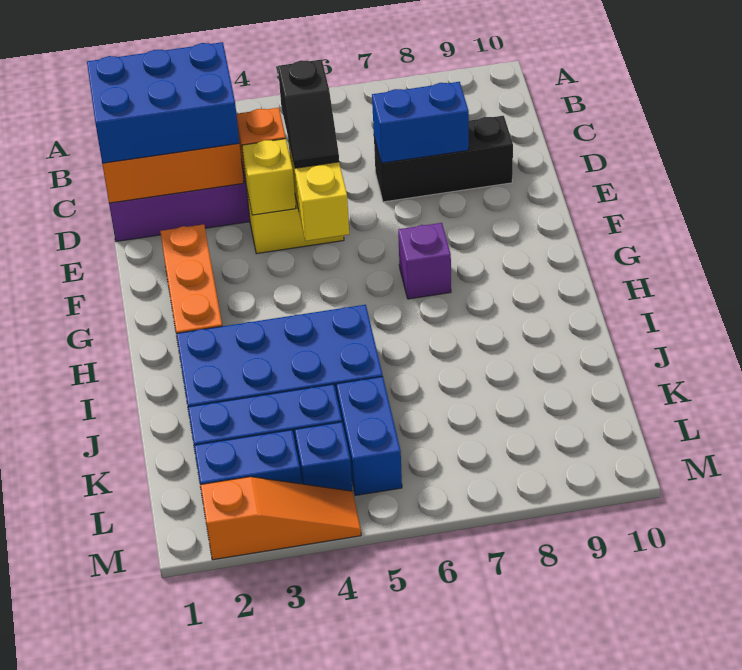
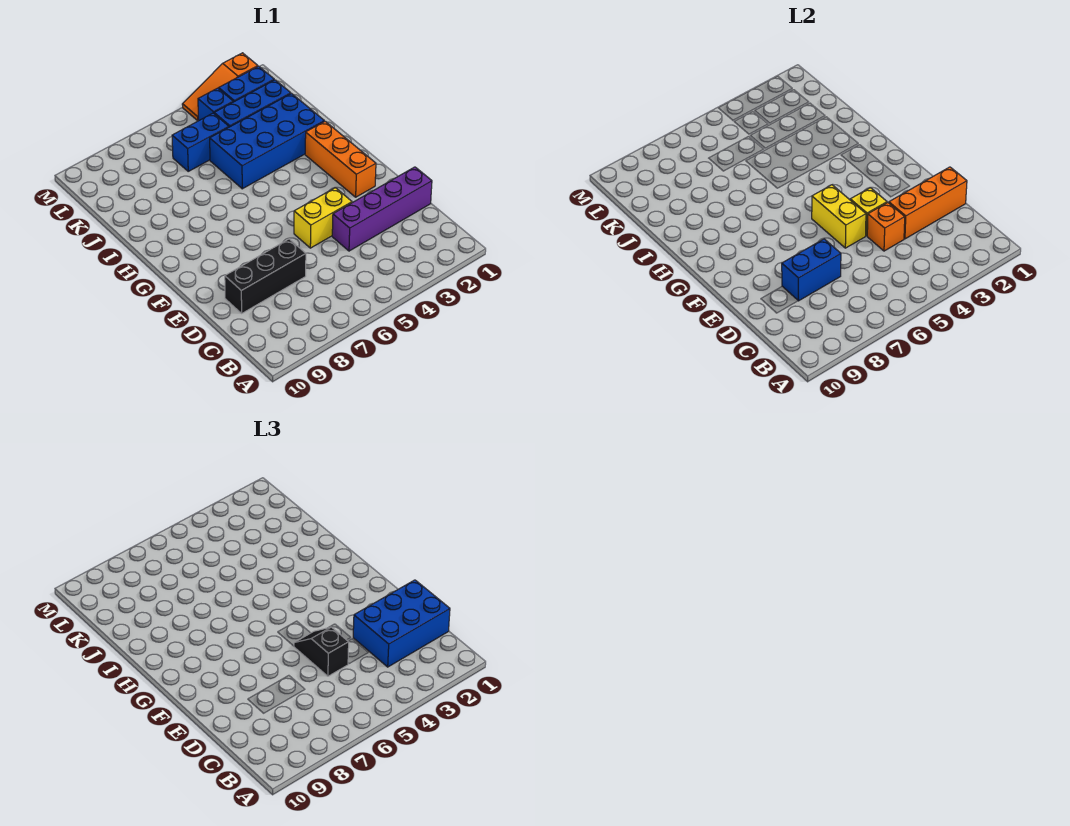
purple 1x1 brick [398,223,451,299] -> none
blue 1x2 brick [336,377,402,496] -> blue 1x2 brick turned to [172,113,229,171]

